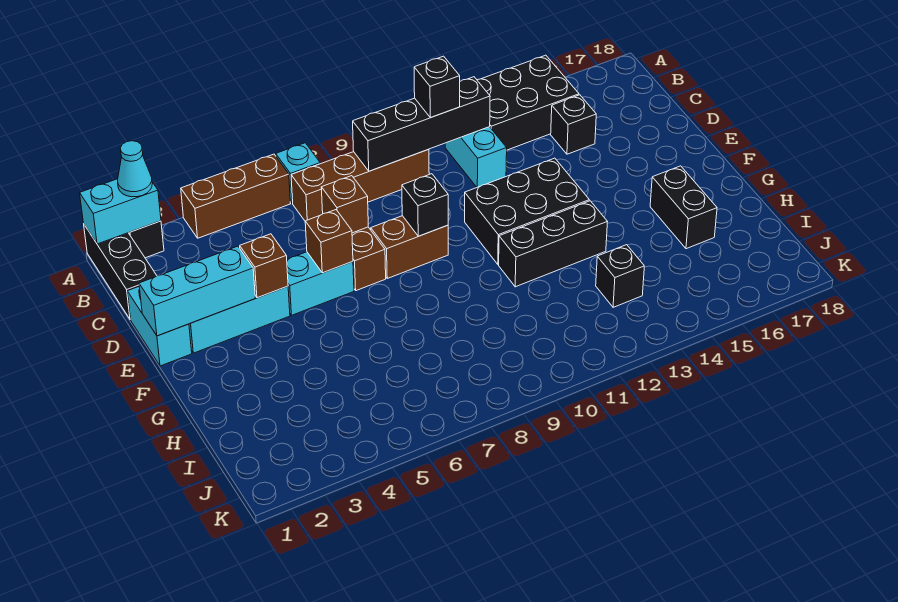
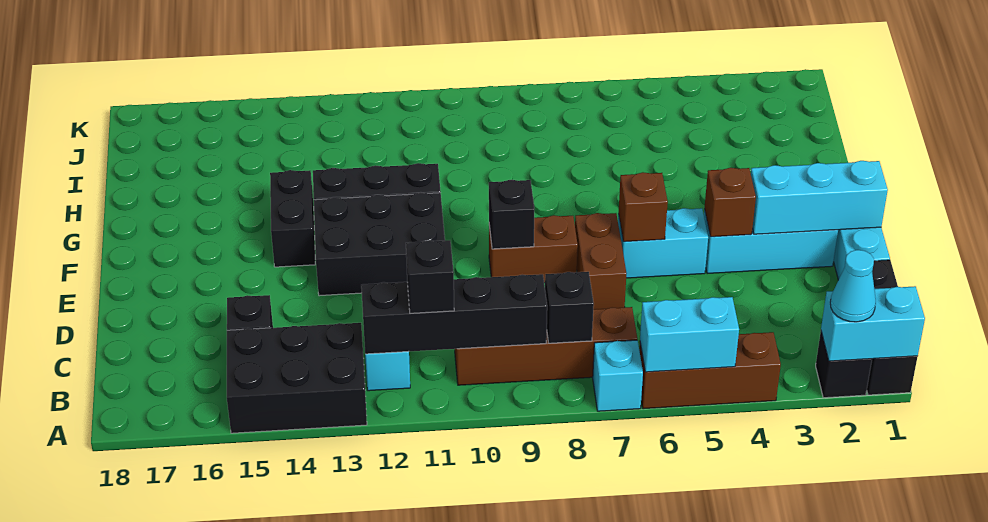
none -> cyan 1x2 brick [640,297,739,372]
brown 1x1 brick [321,176,368,233] -> none
black 1x2 brick [650,166,717,249] -> black 1x2 brick moved to [270,170,315,267]
black 1x1 brick [596,245,644,307] -> black 1x1 brick moved to [545,272,594,343]

